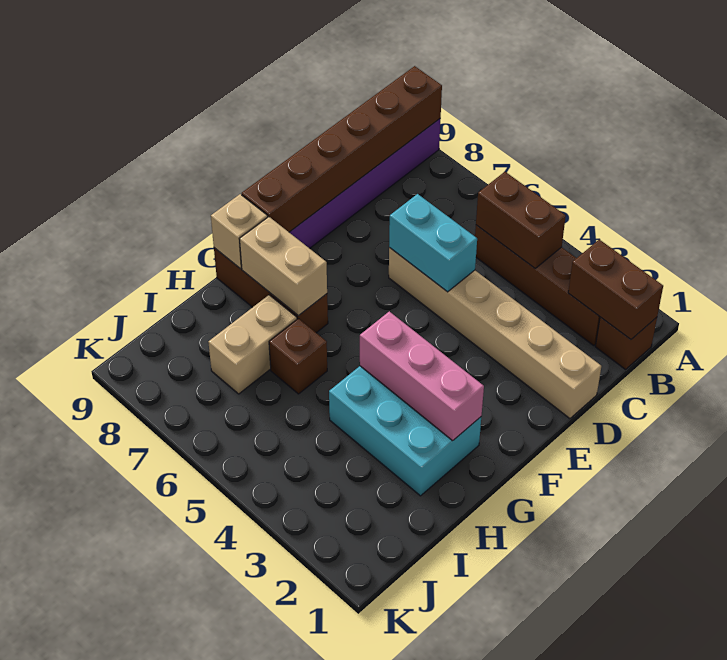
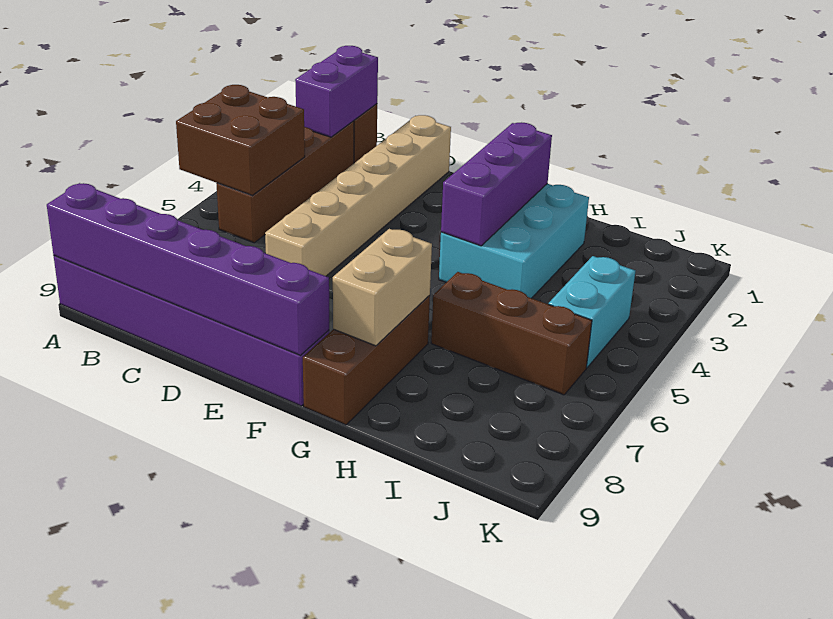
brown 1x6 brick [242,66,442,232] -> purple 1x6 brick [47,183,329,355]
brown 1x2 brick [568,240,663,339] -> purple 1x2 brick [295,46,378,137]
brown 1x2 brick [476,172,566,268] -> brown 2x2 brick [176,85,305,195]
cyan 1x2 brick [389,194,477,292] -> cyan 1x2 brick moved to [549,256,635,368]
pink 1x3 brick [360,311,484,441] -> purple 1x3 brick [441,122,552,246]
tan 1x1 brick [211,194,268,269] -> none
brown 1x1 brick [269,319,327,394] -> brown 1x3 brick [431,272,592,395]
tan 1x2 brick [208,295,297,394] -> none

